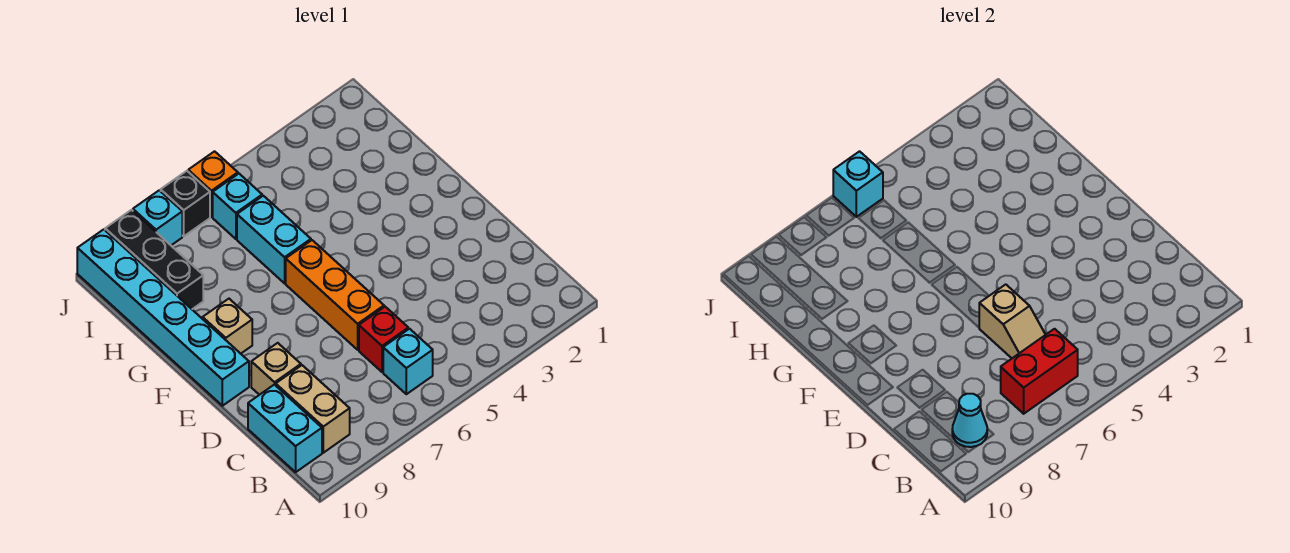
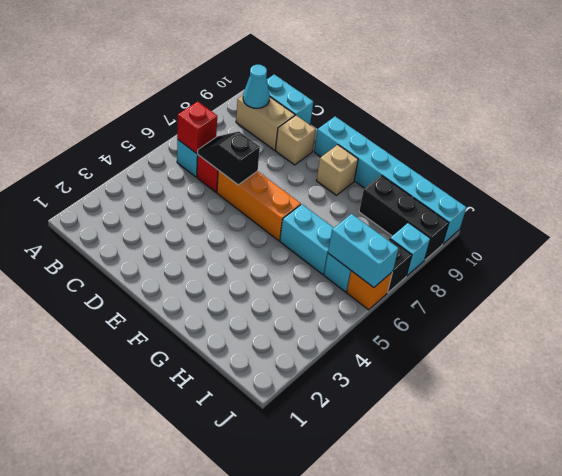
red 1x2 brick [1001,329,1078,414] -> red 1x1 brick [177,101,217,153]
tan 1x2 slope [979,284,1045,358] -> black 1x2 slope [198,132,260,185]
cyan 1x1 brick [833,151,883,217] -> cyan 1x2 brick [328,214,398,288]

